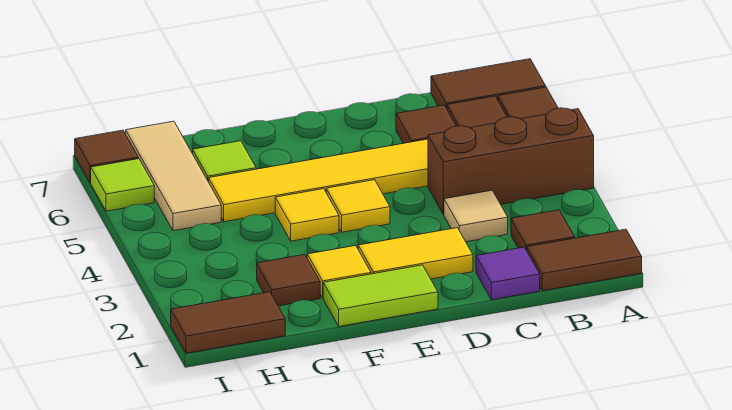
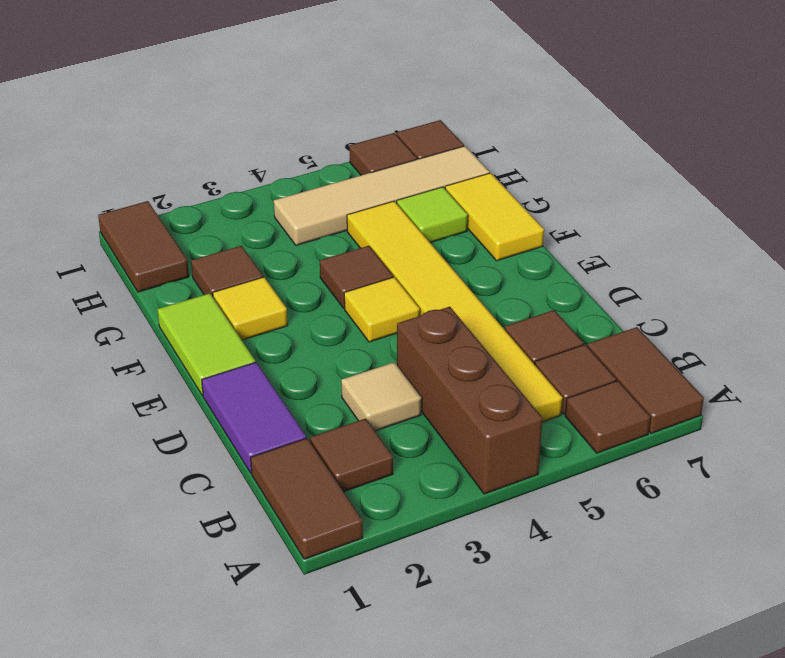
purple 1x1 tile [476,247,540,300] -> purple 1x2 tile [202,362,306,473]
yellow 1x2 tile [358,228,473,279] -> yellow 1x2 tile moved to [445,173,544,261]
yellow 1x1 tile [275,189,339,241] -> brown 1x1 tile [320,246,393,308]
tan 1x3 tile [126,121,221,231] -> tan 1x4 tile [274,146,490,245]
lime 1x1 tile [91,159,154,211] -> brown 1x1 tile [349,133,417,175]

